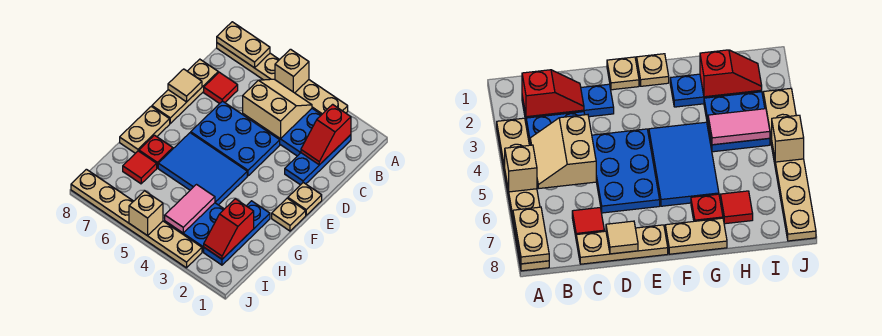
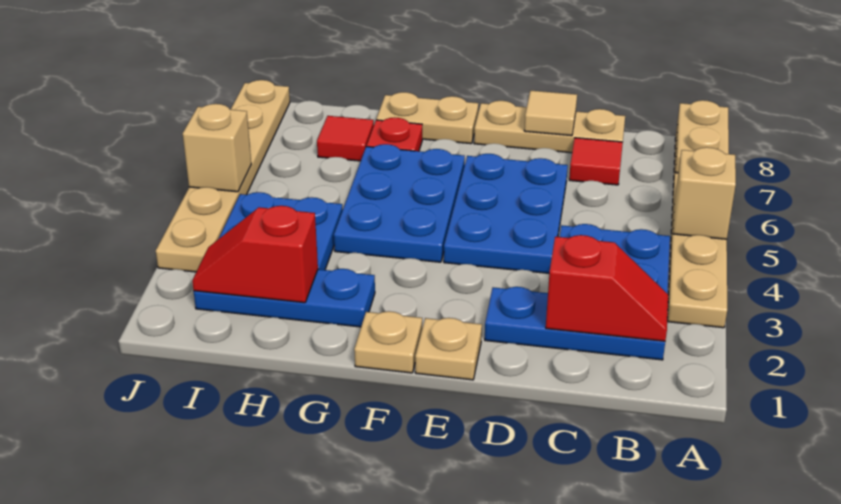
red 1x2 slope [301,104,351,165] -> red 1x2 slope turned to [546,235,668,341]
tan 2x2 slope [243,79,312,139] -> none
blue 2x3 tile [158,133,247,205] -> blue 2x3 plate [334,144,465,262]
pink 1x2 tile [165,185,215,233] -> none

